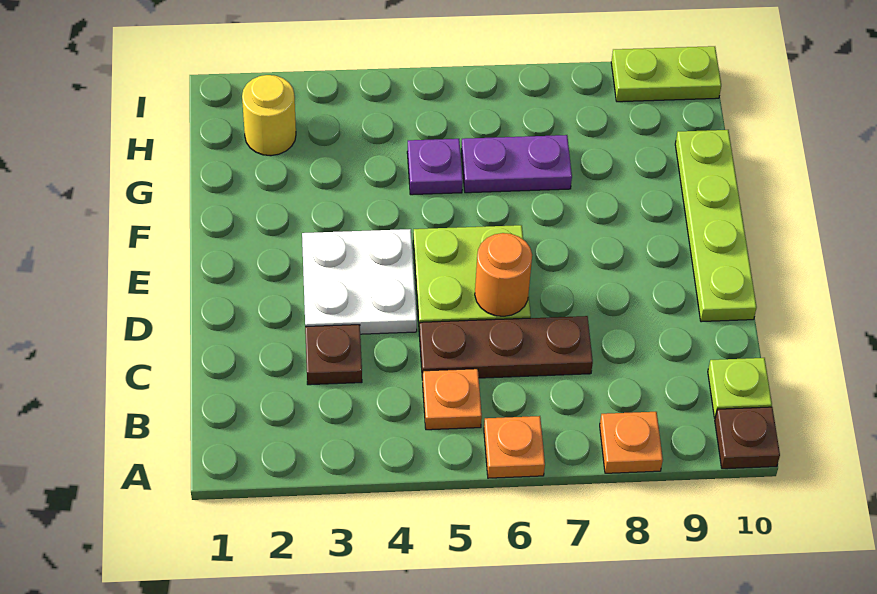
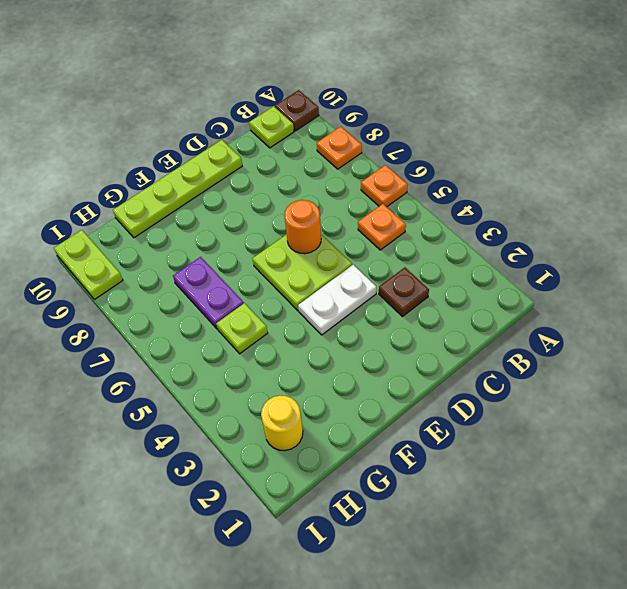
brown 1x3 plate [419,316,593,380] -> none
white 2x2 plate [302,229,417,334] -> white 1x2 plate [298,265,376,335]
purple 1x1 plate [407,139,463,195] -> lime 1x1 plate [216,303,268,354]

